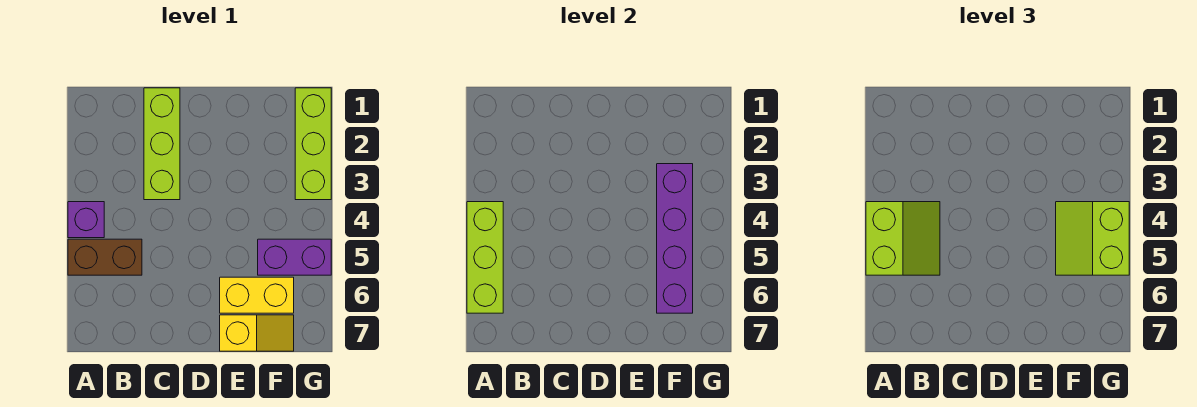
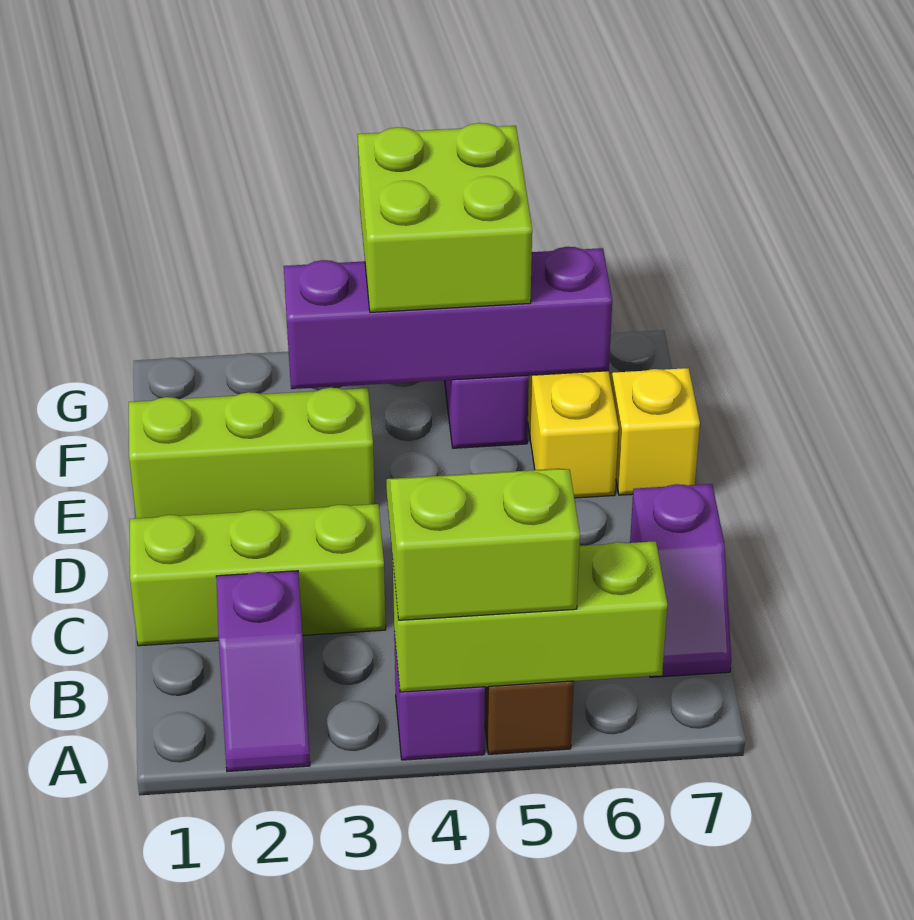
none -> purple 1x2 slope [216,571,310,772]
none -> purple 1x2 slope [630,484,731,677]
lime 2x2 slope [1056,202,1129,275] -> lime 2x2 brick [358,123,532,312]
lime 1x3 brick [295,88,331,200] -> lime 1x3 brick moved to [129,388,375,518]

